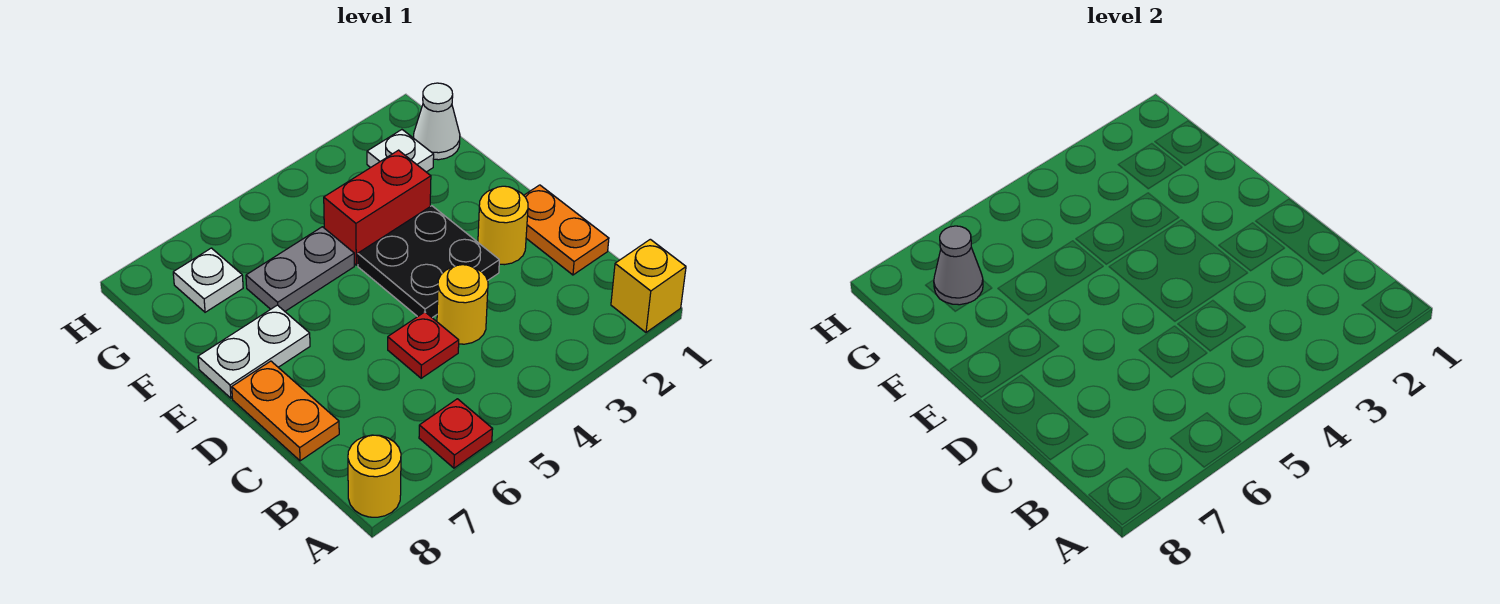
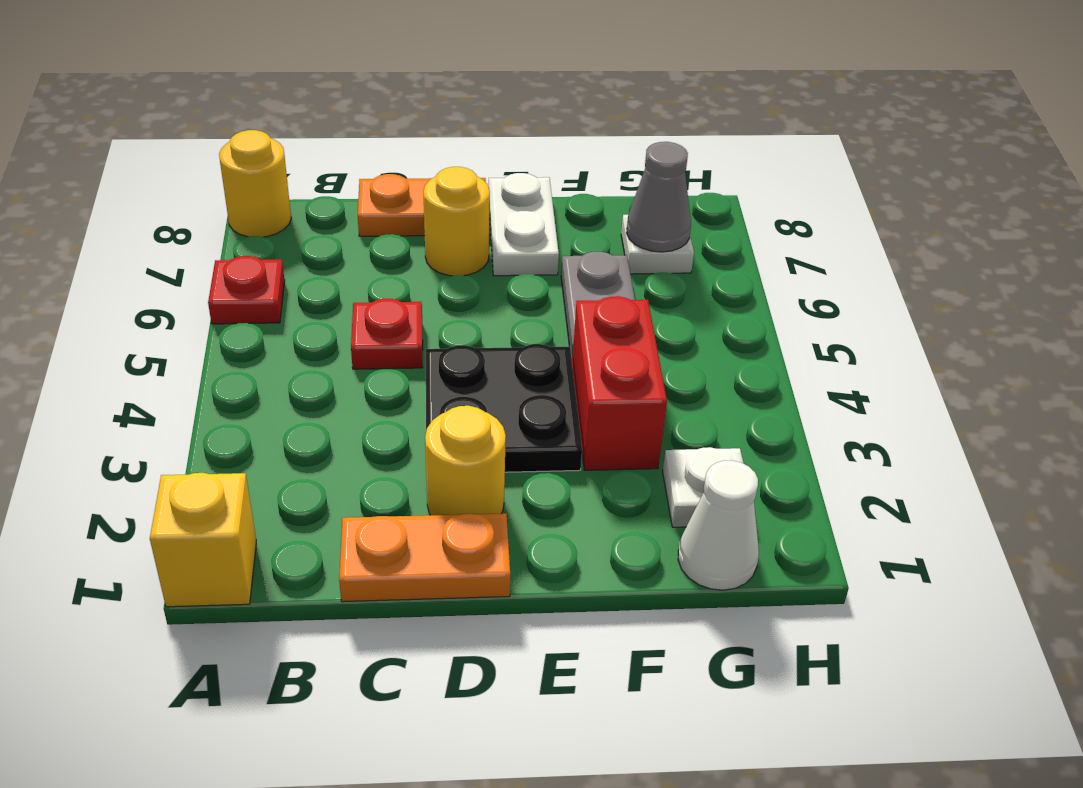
yellow 1x1 round brick [437,265,488,344] -> yellow 1x1 round brick moved to [423,167,490,276]

